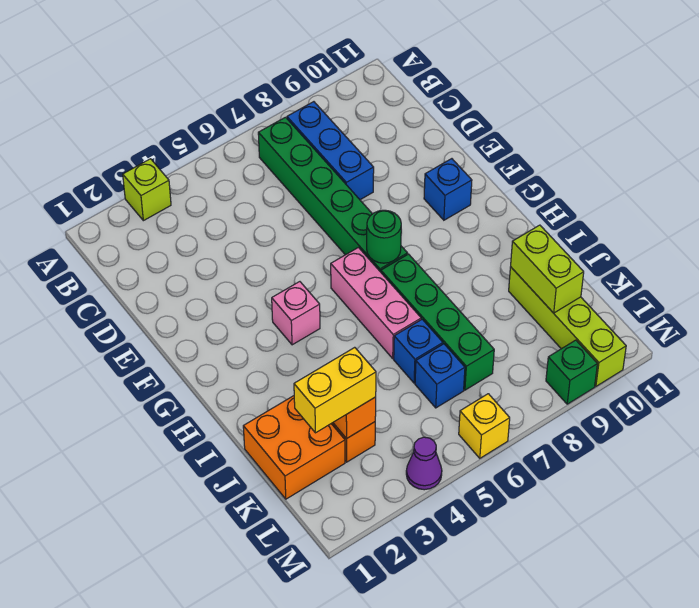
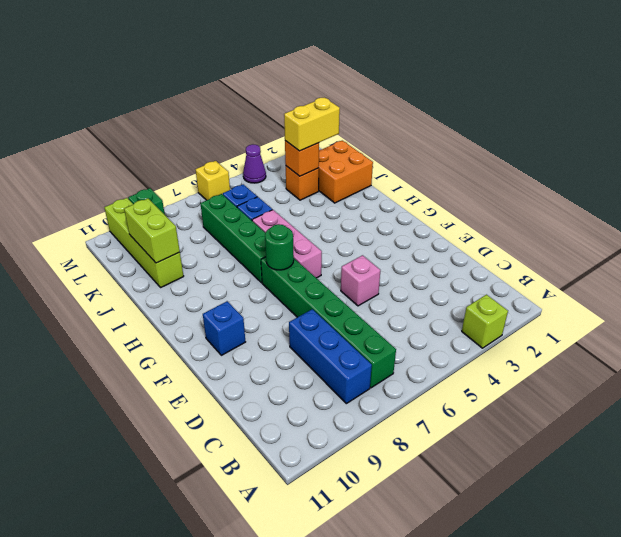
pink 1x1 brick [272,282,320,345] -> pink 1x1 brick moved to [341,255,380,306]

